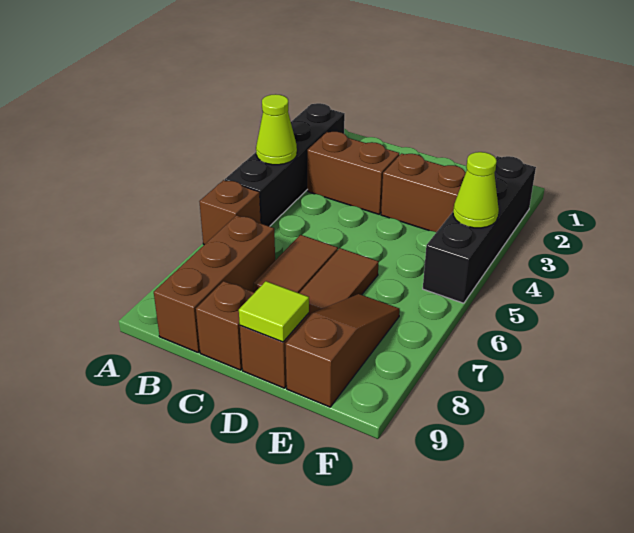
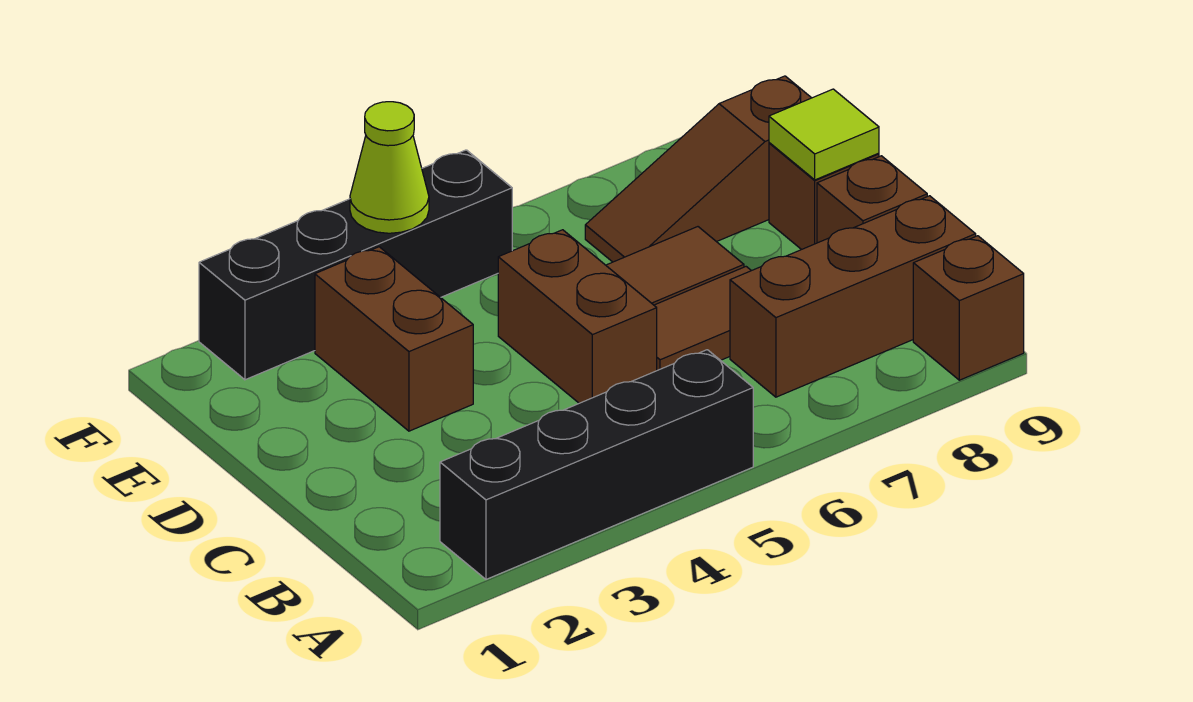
lime 1x1 cone [256,94,297,165] -> none
brown 1x1 brick [199,180,261,245] -> brown 1x1 brick moved to [913,236,1024,380]
brown 1x2 brick [307,132,399,214] -> brown 1x2 brick moved to [498,230,657,403]

